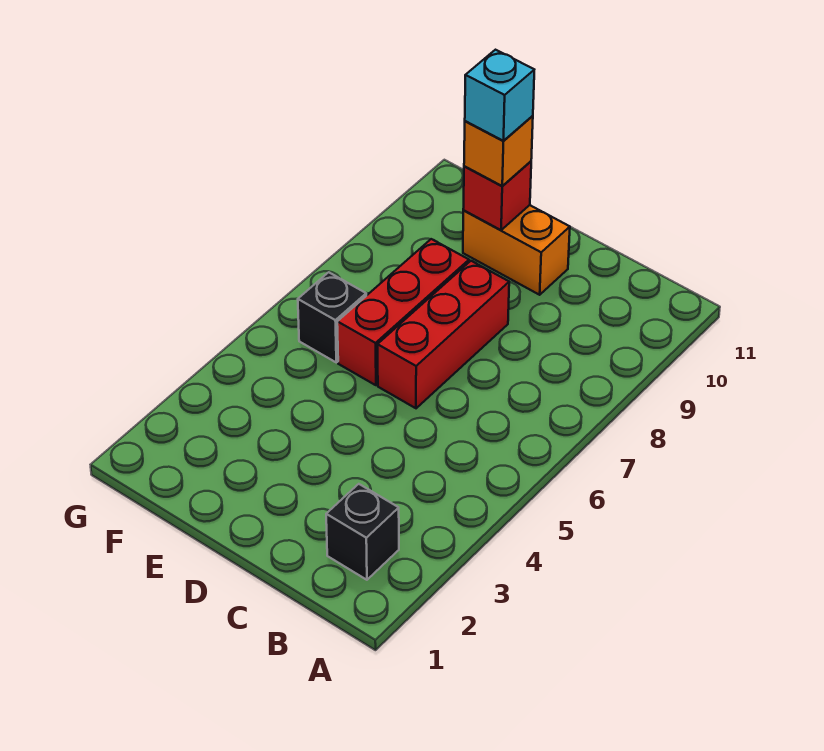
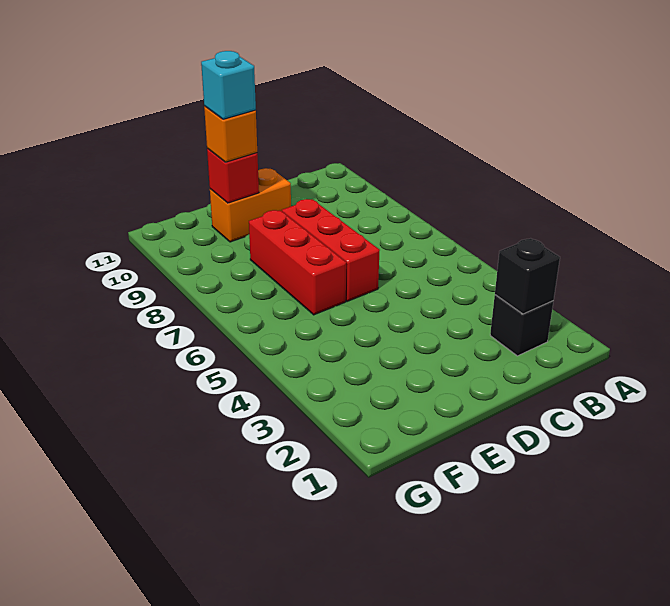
black 1x1 brick [298,272,366,362] -> black 1x1 brick moved to [495,238,560,314]

